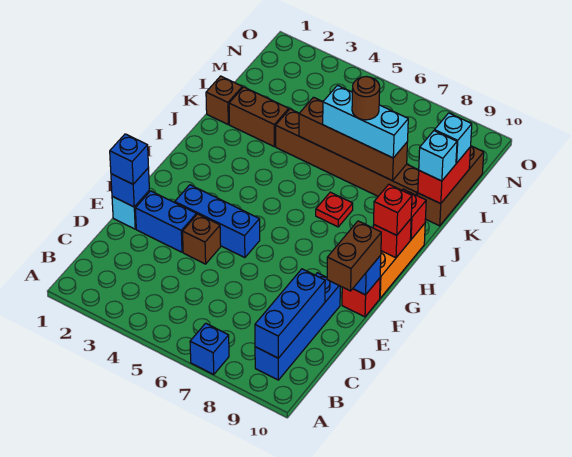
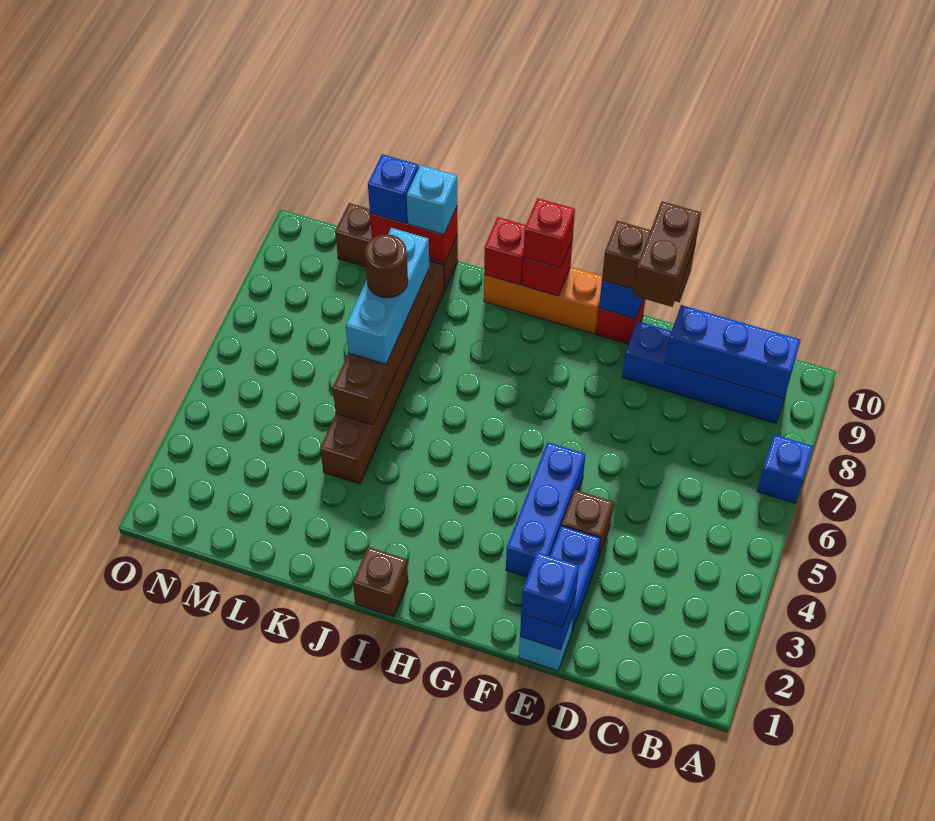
red 1x1 plate [316,192,353,227] -> none
brown 1x1 brick [206,76,242,124] -> brown 1x1 brick moved to [353,547,408,617]
brown 1x2 brick [229,87,289,147] -> brown 1x2 brick moved to [633,201,701,307]
cyan 1x1 brick [435,113,472,163] -> blue 1x1 brick [368,154,419,223]

